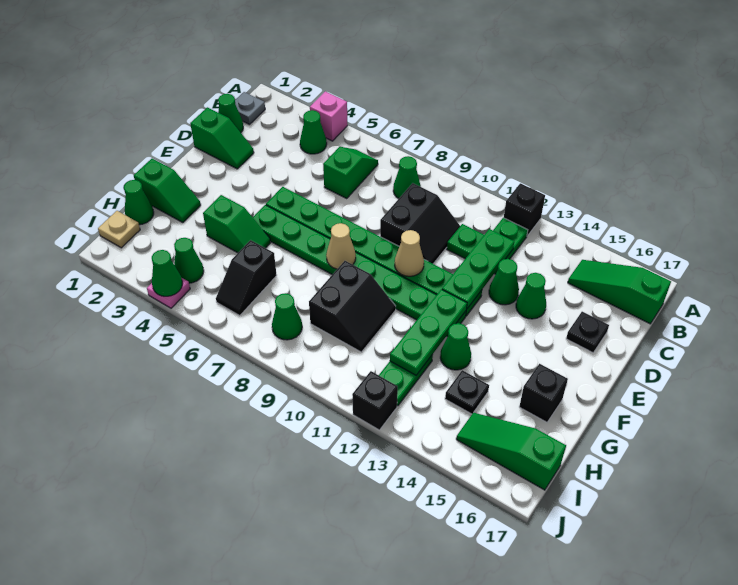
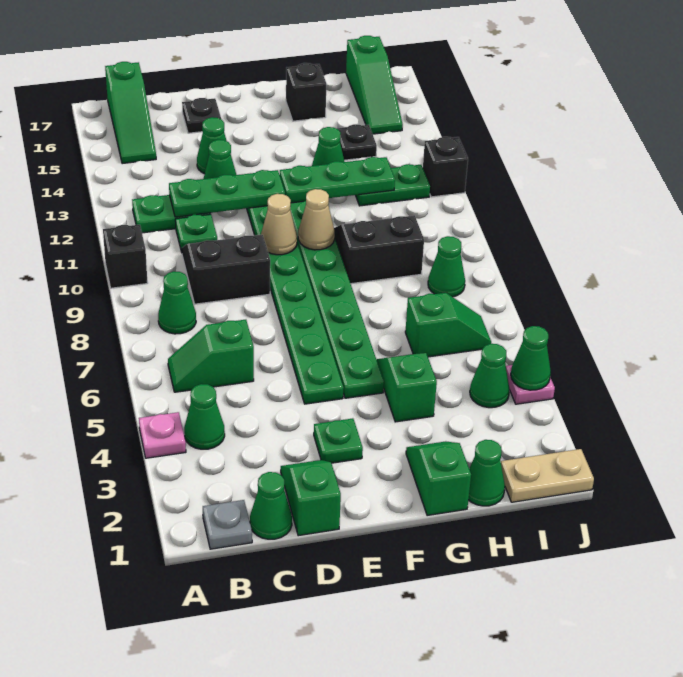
pink 1x1 brick [310,92,348,141] -> pink 1x1 plate [139,412,186,458]
black 1x1 brick [504,183,545,236] -> black 1x1 brick moved to [103,225,148,288]
none -> green 1x1 plate [314,418,363,463]
tan 1x1 cone [326,223,356,269] -> tan 1x1 cone moved to [298,189,335,250]
black 1x2 slope [216,240,277,316] -> green 1x2 slope [405,293,491,357]
tan 1x1 plate [98,211,140,248] -> tan 1x2 plate [501,449,594,502]

